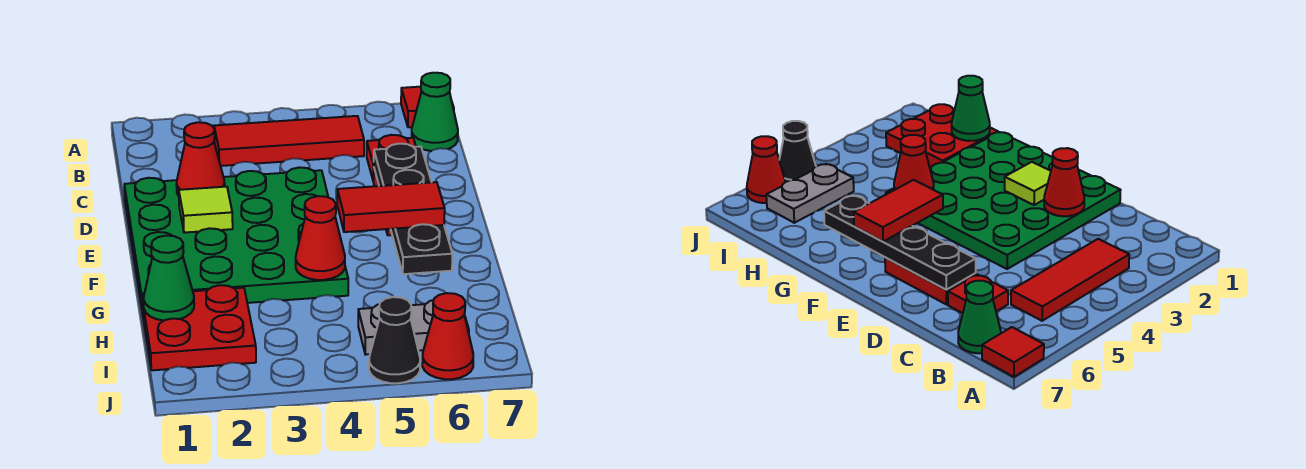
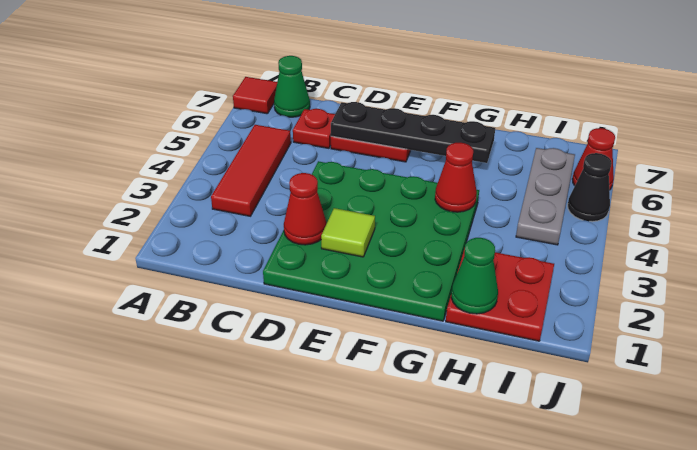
red 1x2 tile [337,182,445,232] -> none
grey 1x2 plate [358,300,469,355] -> grey 1x3 plate [516,148,575,245]

